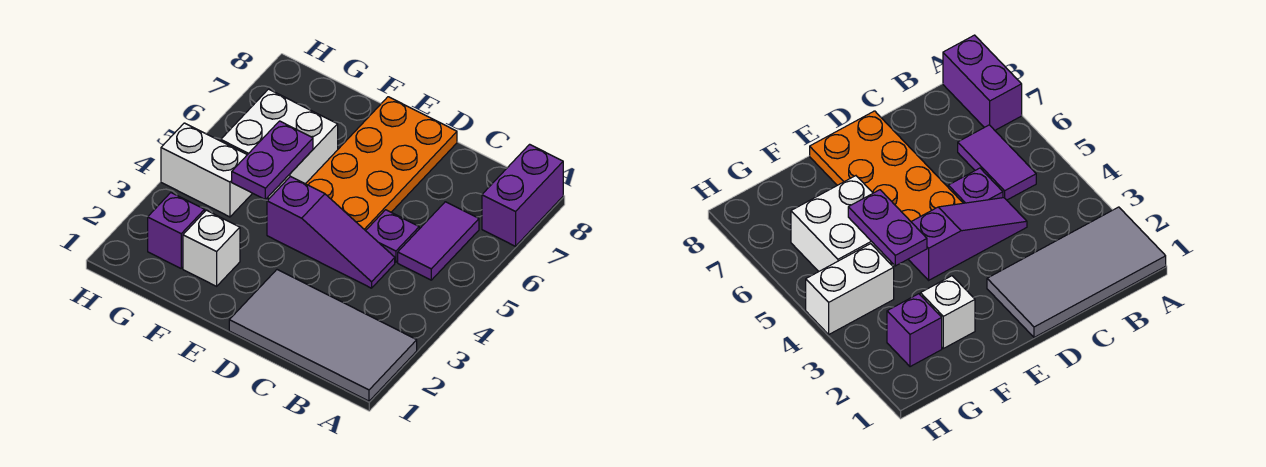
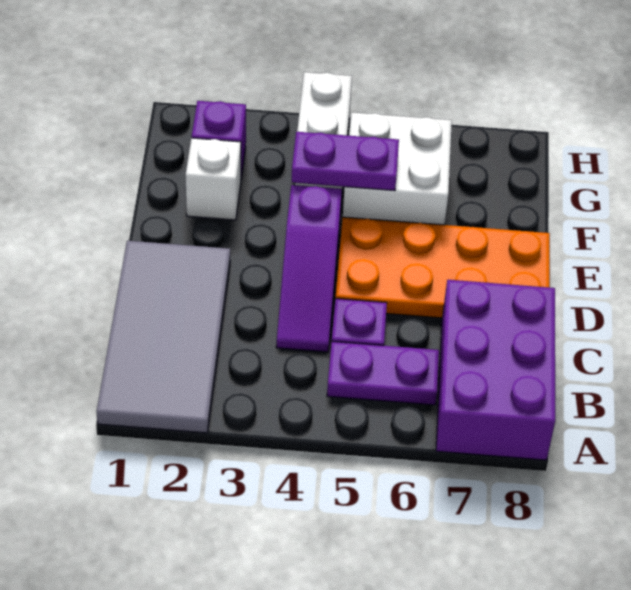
purple 1x2 brick [482,144,563,246] -> purple 2x3 brick [436,280,555,460]
purple 1x2 tile [398,202,479,280] -> purple 1x2 plate [327,342,439,405]

